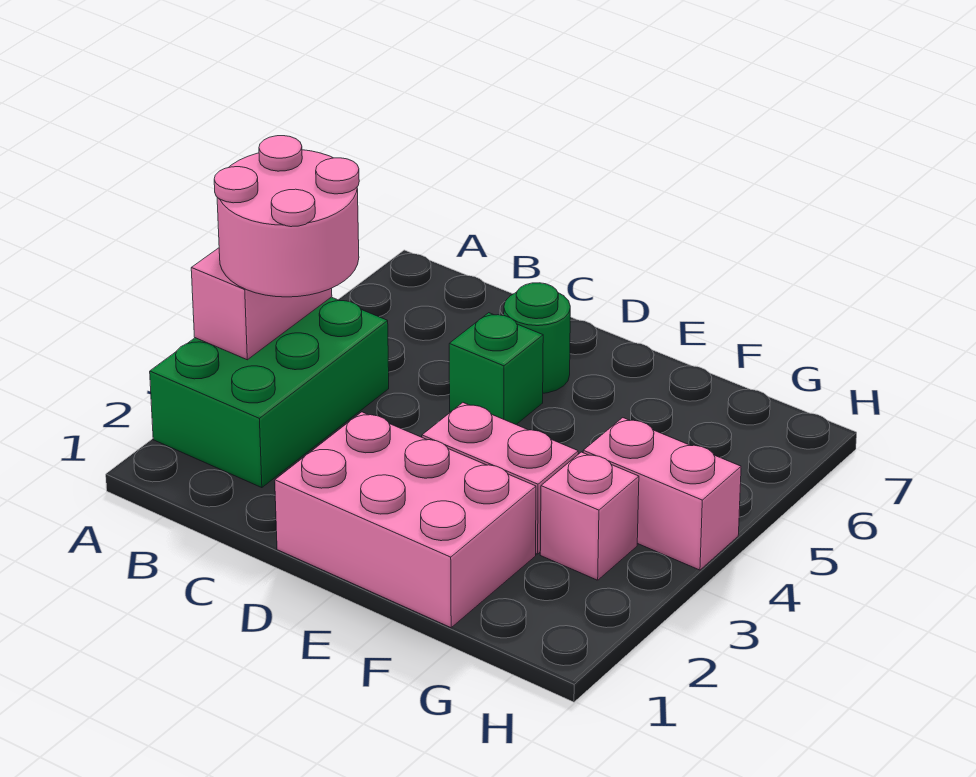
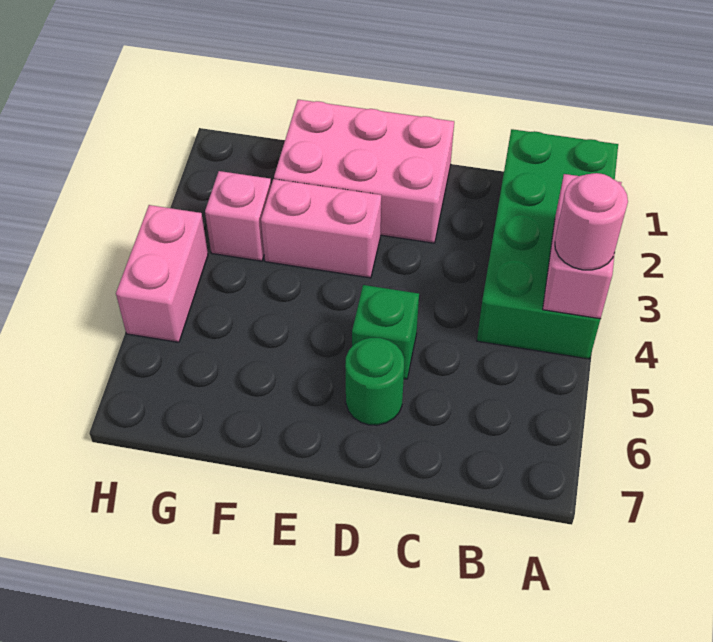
green 2x3 brick [150,297,389,488] -> green 2x4 brick [477,129,618,359]
pink 2x2 round brick [214,136,359,297] -> pink 1x1 round brick [555,173,628,270]
pink 1x2 brick [583,418,741,570] -> pink 1x2 brick turned to [116,205,208,342]

